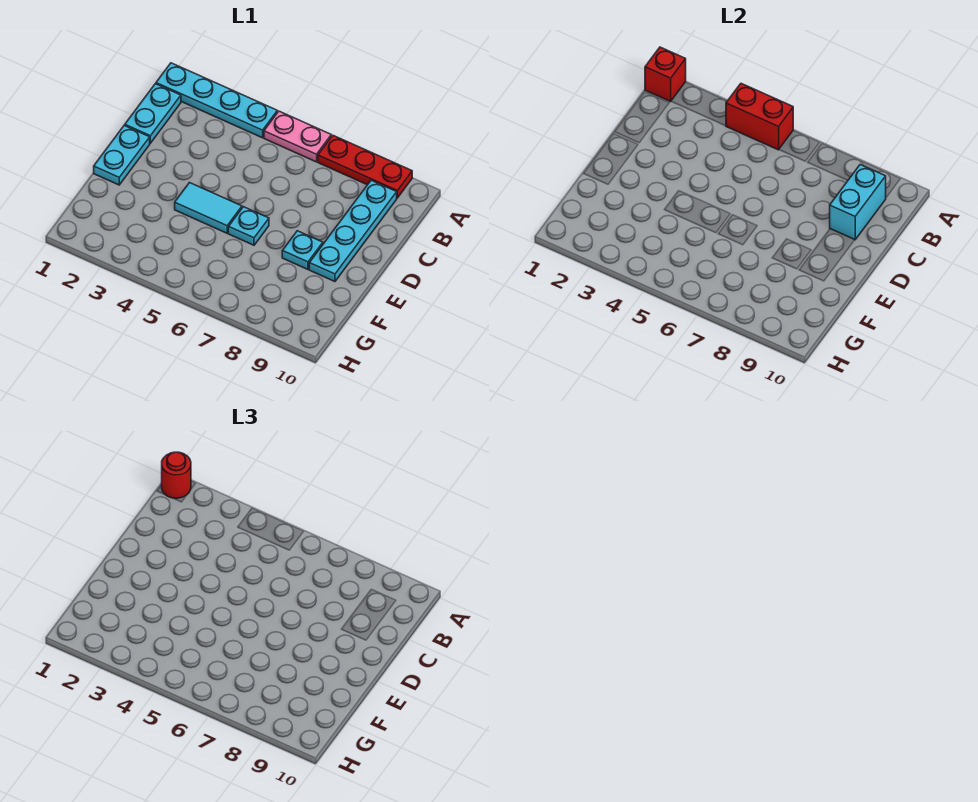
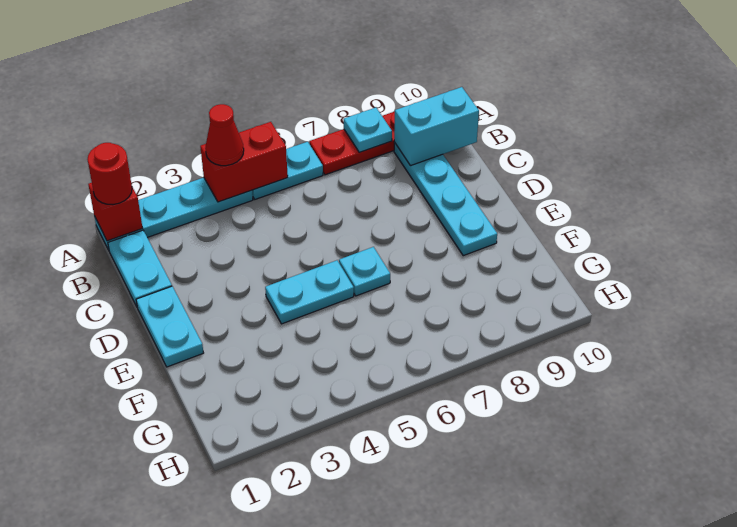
none -> red 1x1 cone [205,104,244,166]
pink 1x2 plate [264,111,331,162] -> cyan 1x2 plate [252,142,323,199]
cyan 1x2 brick [830,165,886,240] -> cyan 1x2 brick turned to [394,87,479,166]
cyan 1x2 tile [175,183,242,233] -> cyan 1x2 plate [265,260,354,324]
cyan 1x1 plate [282,231,323,269] -> cyan 1x1 plate moved to [344,108,392,152]

